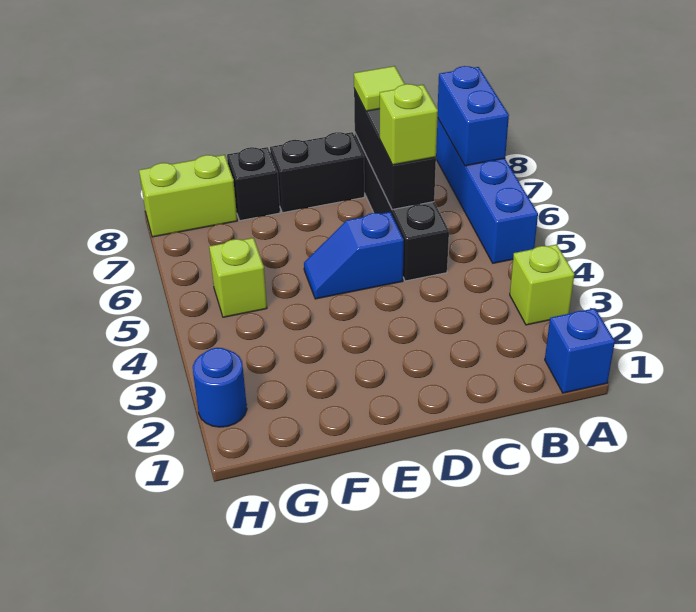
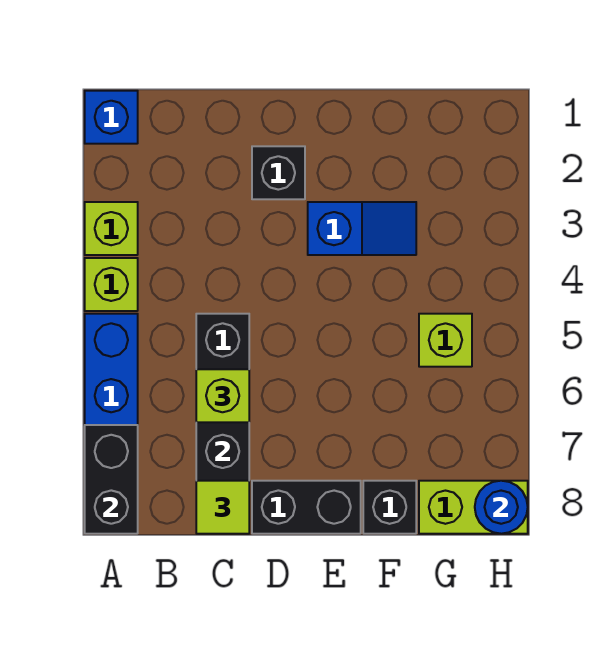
none -> lime 1x1 brick [85,258,138,311]
blue 1x2 brick [438,66,509,166] -> black 1x2 brick [85,425,138,534]
none -> black 1x1 brick [252,146,305,199]
blue 1x2 slope [304,212,404,299] -> blue 1x2 slope moved to [308,202,416,255]
blue 1x1 round brick [193,348,247,427] -> blue 1x1 round brick moved to [475,481,528,534]

